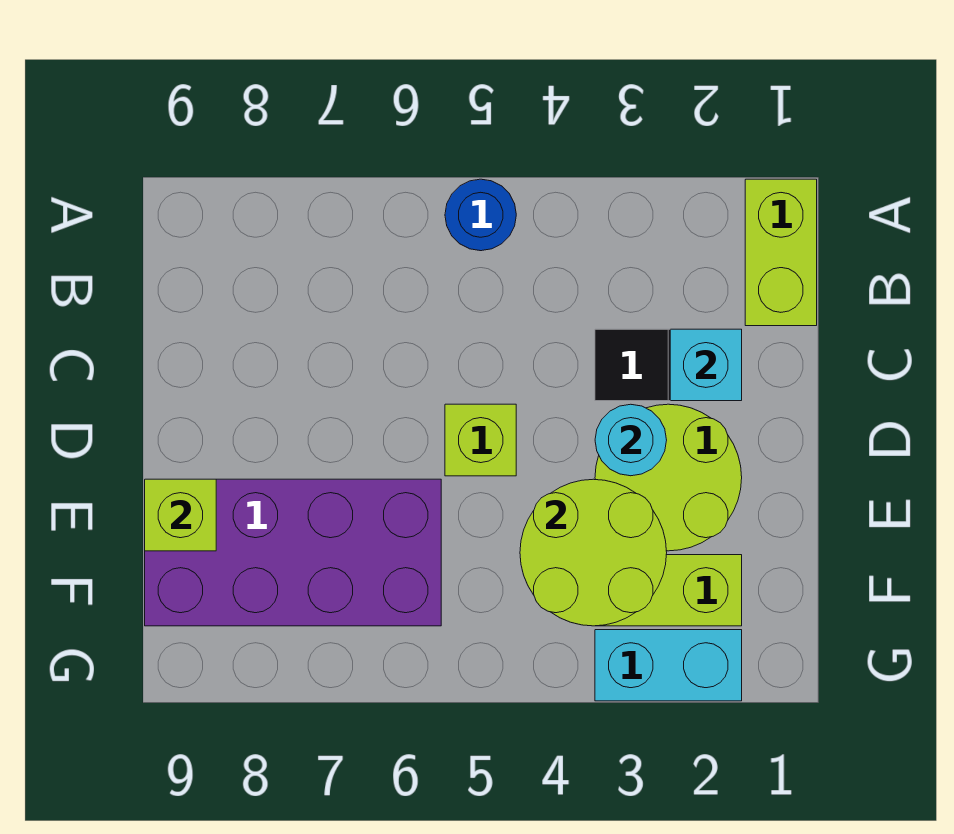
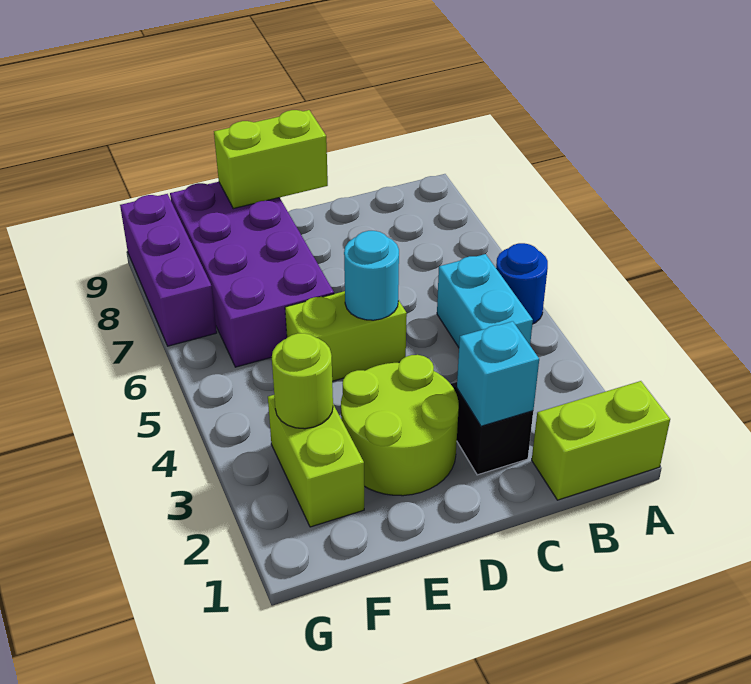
cyan 1x1 round brick [595,404,667,476] -> cyan 1x1 round brick moved to [344,231,399,320]
lime 1x1 brick [445,404,516,476] -> lime 1x2 brick [285,291,407,381]
lime 2x2 round brick [520,479,667,626] -> lime 1x1 round brick [272,333,333,429]
lime 1x1 brick [145,479,216,551] -> lime 1x2 brick [214,110,328,209]
cyan 1x2 brick [595,630,742,701] -> cyan 1x2 brick moved to [437,254,533,347]
none -> purple 1x3 brick [120,194,217,346]

